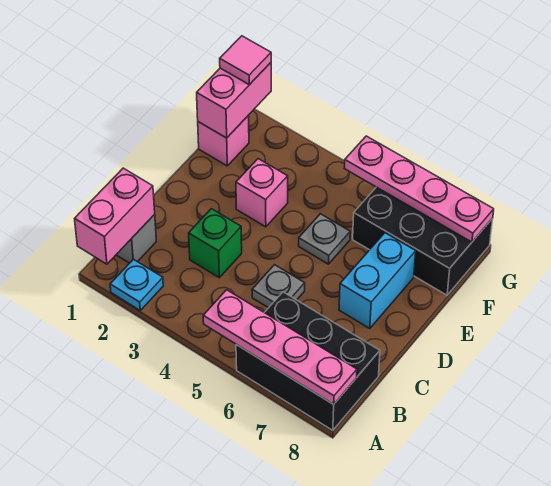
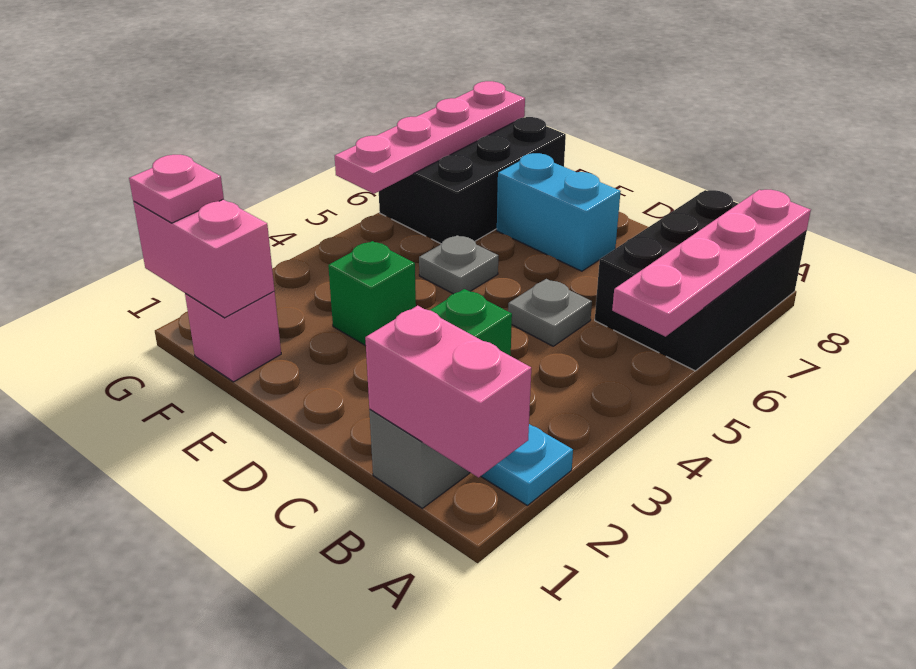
pink 1x1 brick [236,159,288,227] -> green 1x1 brick [328,241,416,346]
pink 1x1 tile [220,36,271,85] -> pink 1x1 plate [129,155,224,223]

